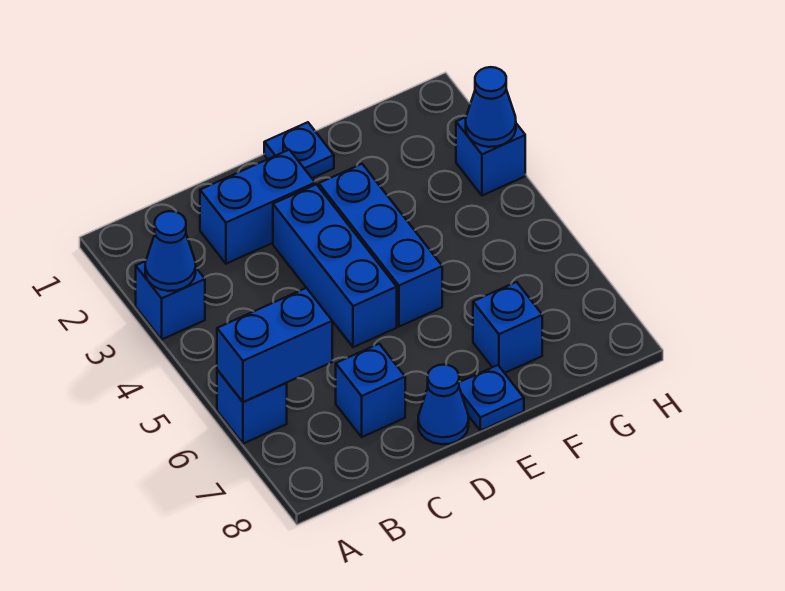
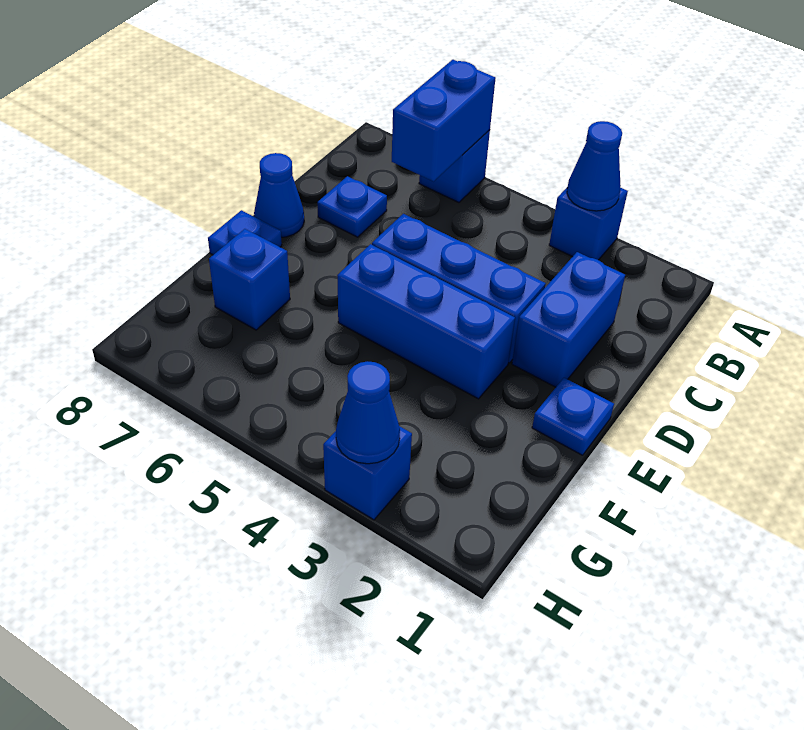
blue 1x1 brick [336,344,405,437] -> blue 1x1 plate [317,176,387,237]

